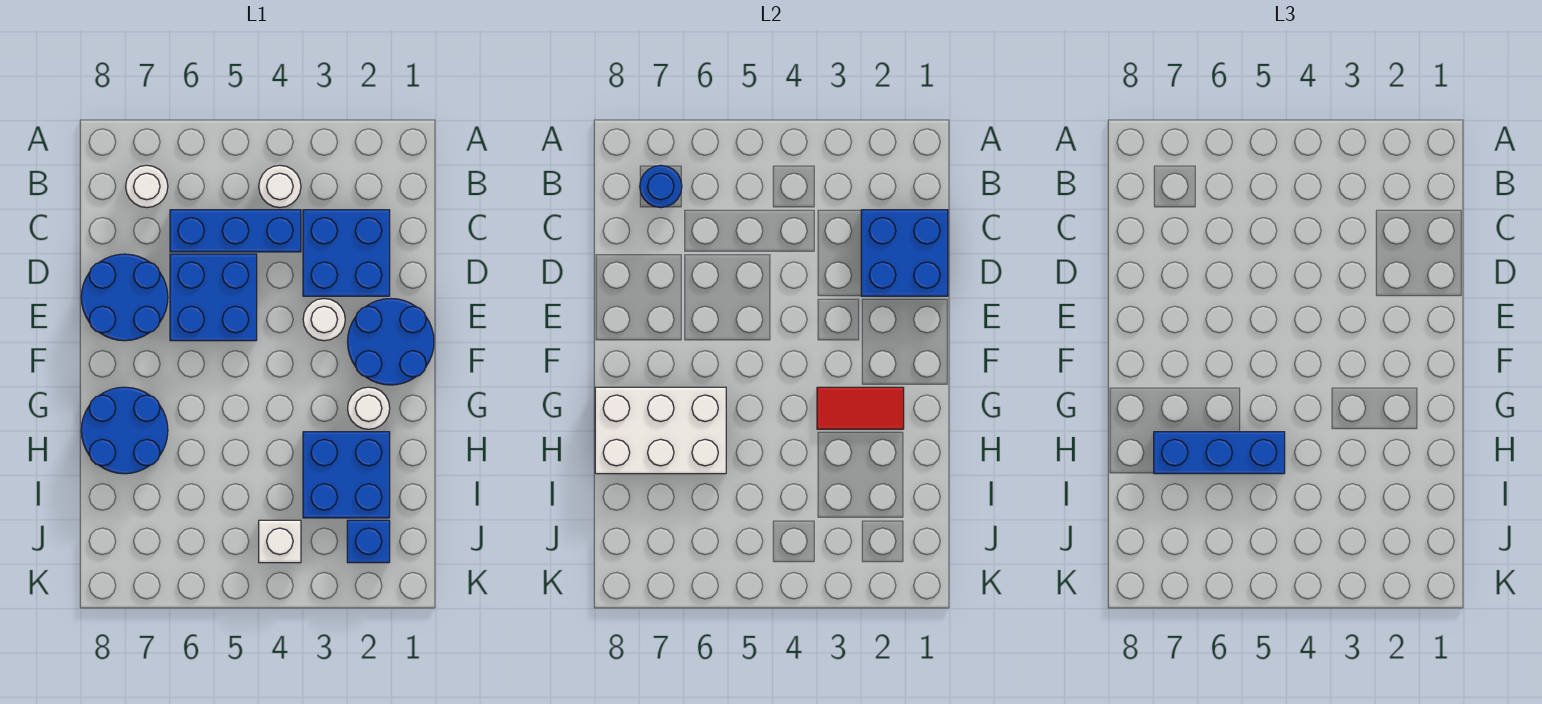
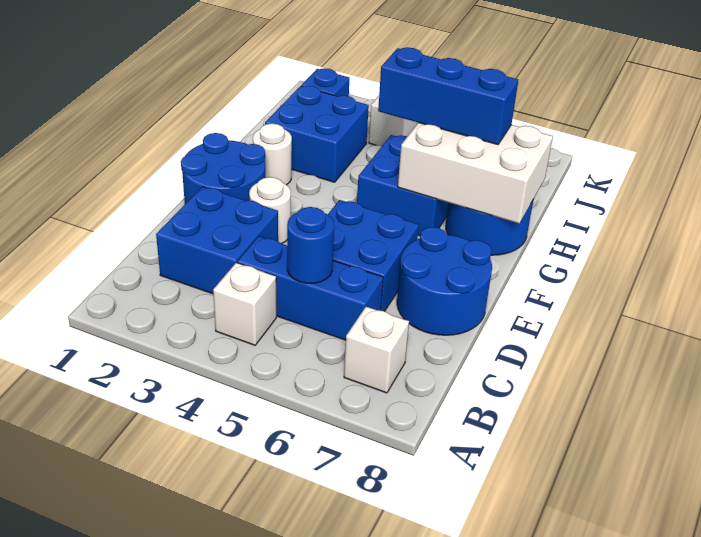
white 1x1 round brick [259,165,301,208] -> white 1x1 brick [213,263,276,345]
white 1x1 round brick [126,165,168,208] -> white 1x1 brick [344,307,409,393]
blue 1x1 round brick [640,165,682,208] -> blue 1x1 round brick moved to [287,207,334,283]
blue 2x2 brick [861,210,948,296] -> blue 2x2 brick moved to [357,135,448,236]
red 1x2 tile [817,387,904,429] -> none

